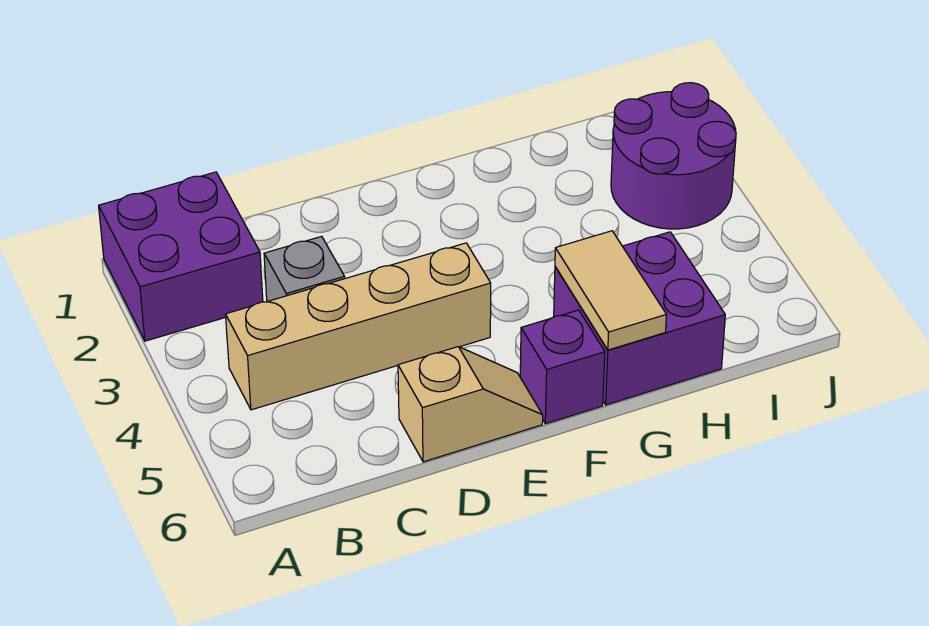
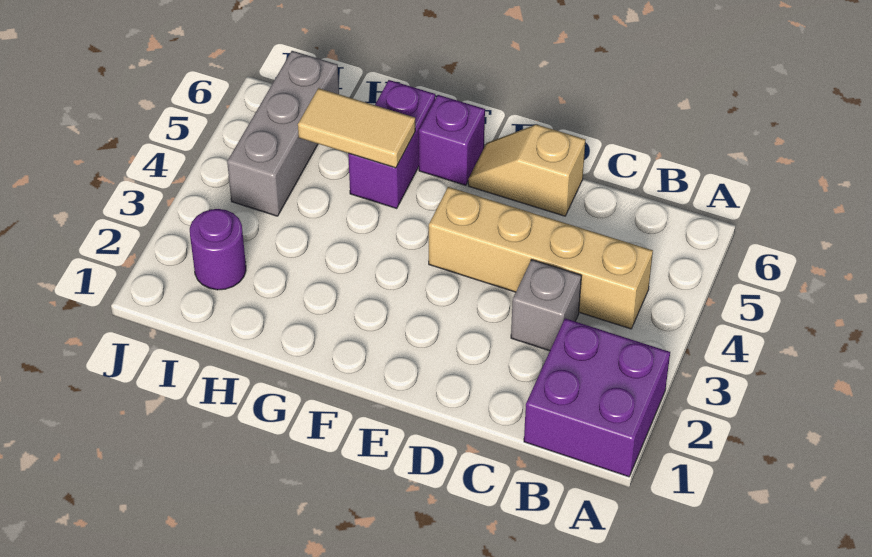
purple 2x2 brick [554,232,725,405] -> purple 1x2 brick [348,80,435,208]
tan 1x2 tile [555,231,666,350] -> tan 1x2 tile turned to [298,88,415,168]
purple 2x2 round brick [611,83,736,229] -> purple 1x1 round brick [190,209,246,290]
none -> grey 1x3 brick [227,51,339,216]

